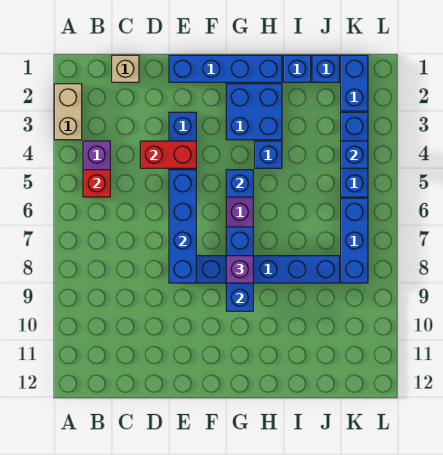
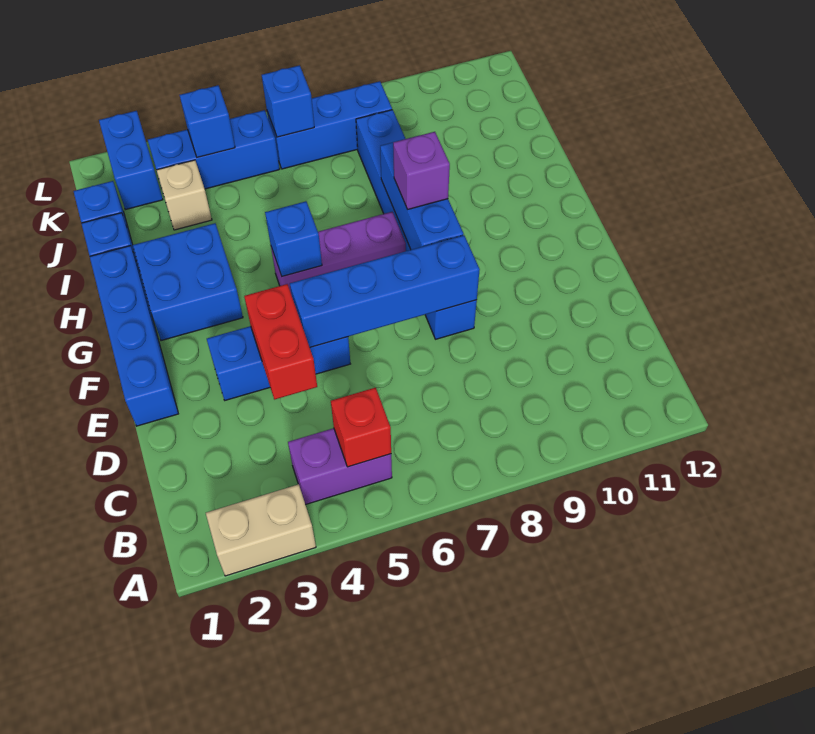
tan 1x1 brick [112,55,139,82] -> tan 1x1 brick moved to [157,160,212,230]
blue 1x3 brick [226,227,253,311] -> blue 1x3 brick turned to [380,142,463,250]
blue 1x1 brick [255,141,282,168] -> blue 1x1 brick moved to [262,65,314,137]
blue 1x2 brick [341,55,368,111] -> blue 1x2 brick turned to [99,111,163,210]

